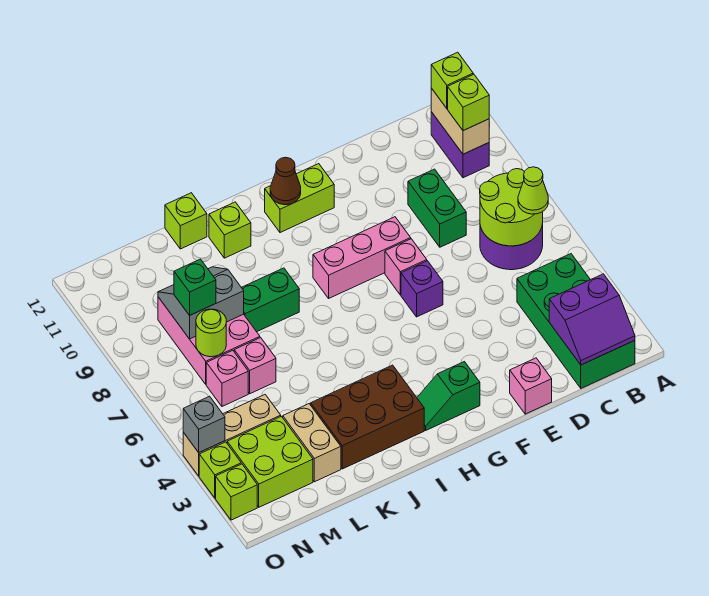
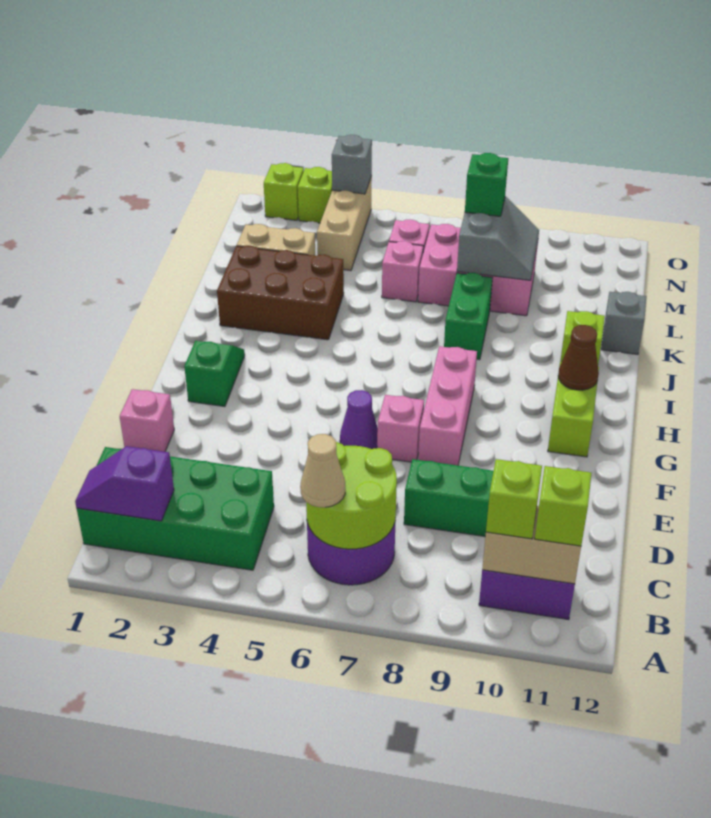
purple 2x2 slope [549,274,635,365] -> purple 1x2 slope [75,446,174,521]
lime 1x1 cone [518,167,548,214] -> tan 1x1 cone [300,434,345,507]
purple 1x1 brick [401,261,443,317] -> purple 1x1 cone [340,390,378,449]
brown 2x3 brick [311,365,424,469] -> brown 2x3 brick turned to [217,246,344,340]
lime 1x1 brick [165,193,207,249] -> grey 1x1 brick [601,292,646,354]
lime 2x2 brick [227,416,313,507] -> none
lime 1x1 round brick [196,309,226,357] -> none

